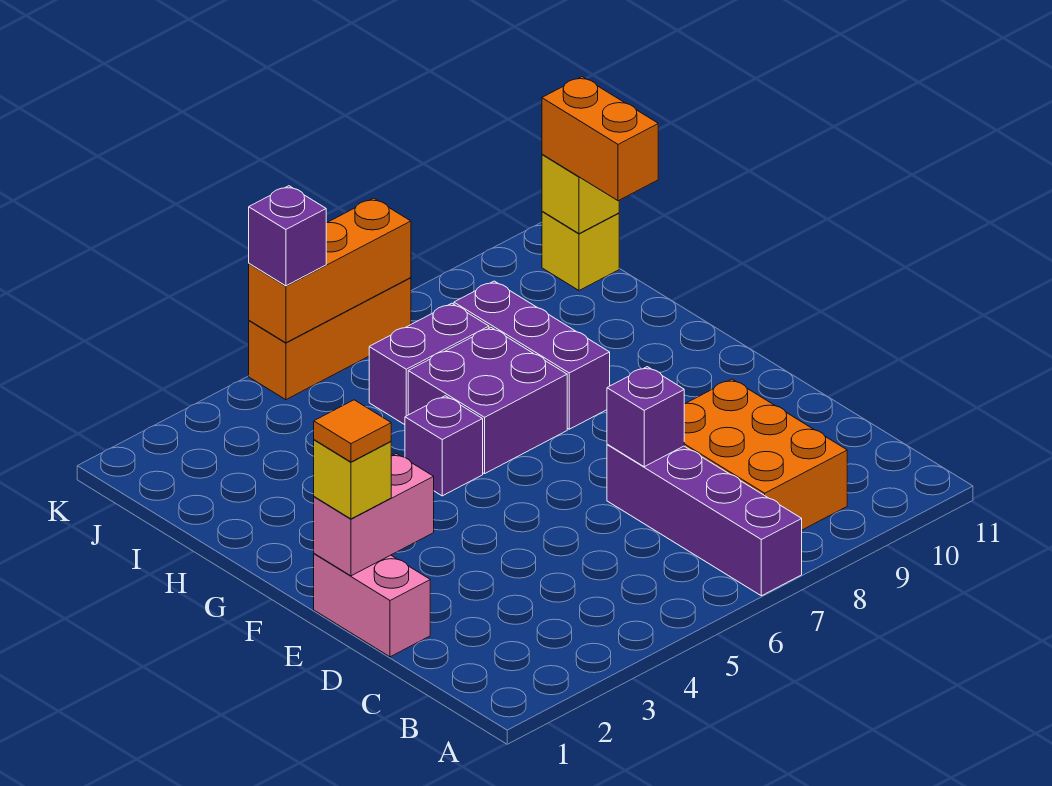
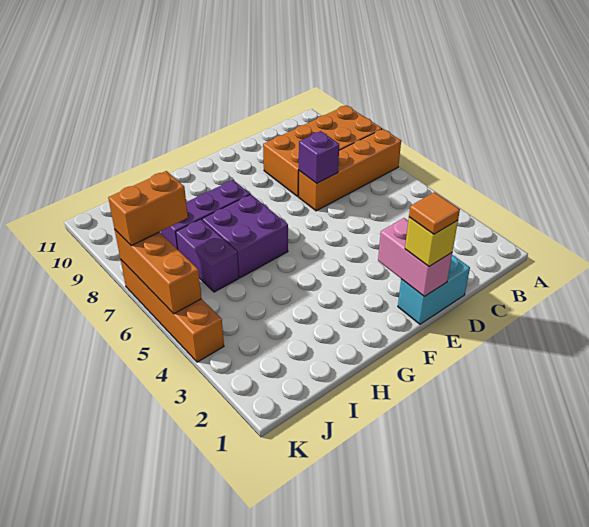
purple 1x4 brick [607,444,802,596] -> orange 1x4 brick [299,129,401,211]
orange 2x3 brick [684,379,847,530] -> orange 2x4 brick [263,105,382,196]
pink 1x2 brick [314,554,430,657] -> cyan 1x2 brick [398,255,470,324]
purple 1x1 brick [405,396,483,496] -> none
orange 1x2 brick [542,77,658,201] -> orange 1x2 brick moved to [108,171,188,246]
yellow 1x1 brick [542,211,619,290] -> none
yellow 1x1 brick [542,154,619,234] -> none
orange 1x3 brick [249,278,411,400] -> orange 1x4 brick [120,259,224,362]
purple 1x1 brick [249,186,326,286] -> none

